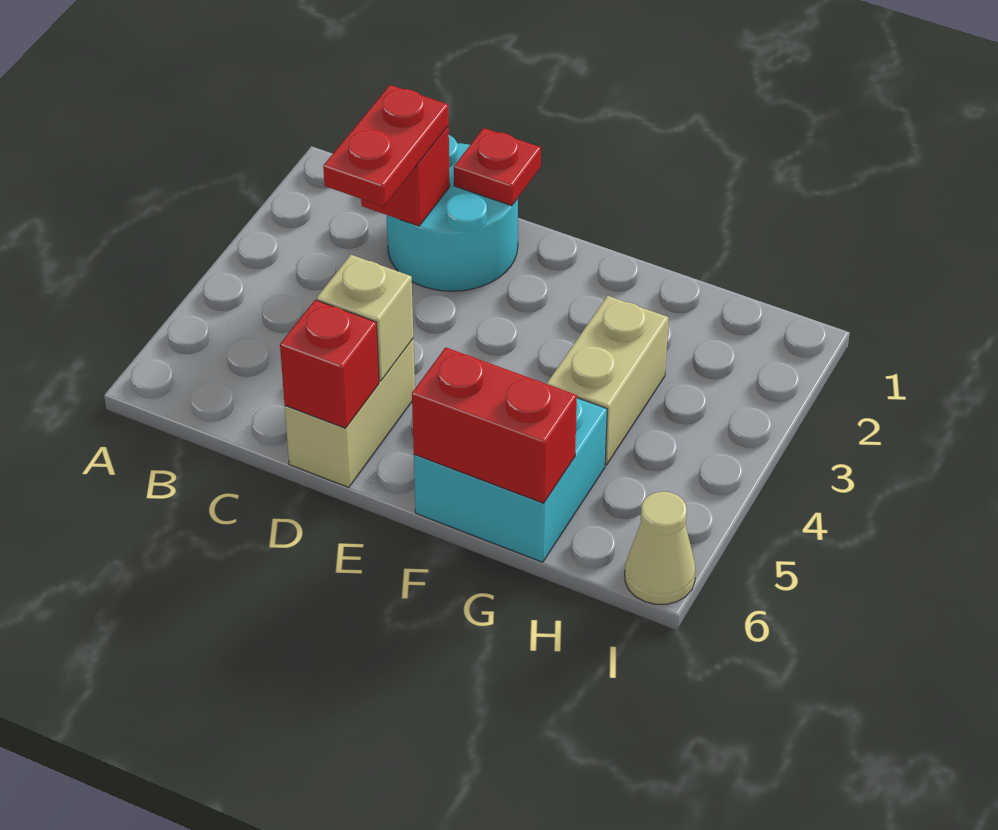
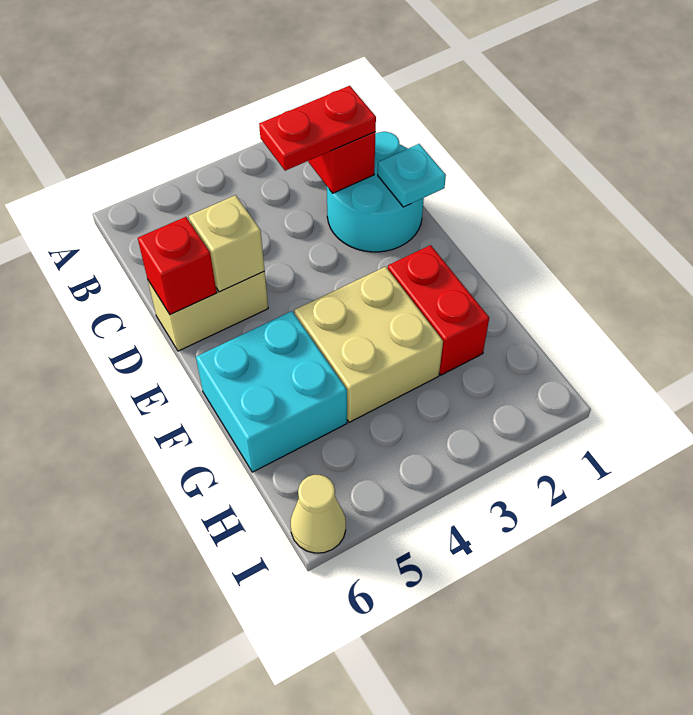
red 1x1 plate [454,128,541,206] -> cyan 1x1 plate [378,144,446,207]
red 1x2 brick [412,347,577,503] -> red 1x2 brick moved to [388,245,489,375]
tan 1x2 brick [547,296,669,465] -> tan 2x2 brick [294,267,443,422]

